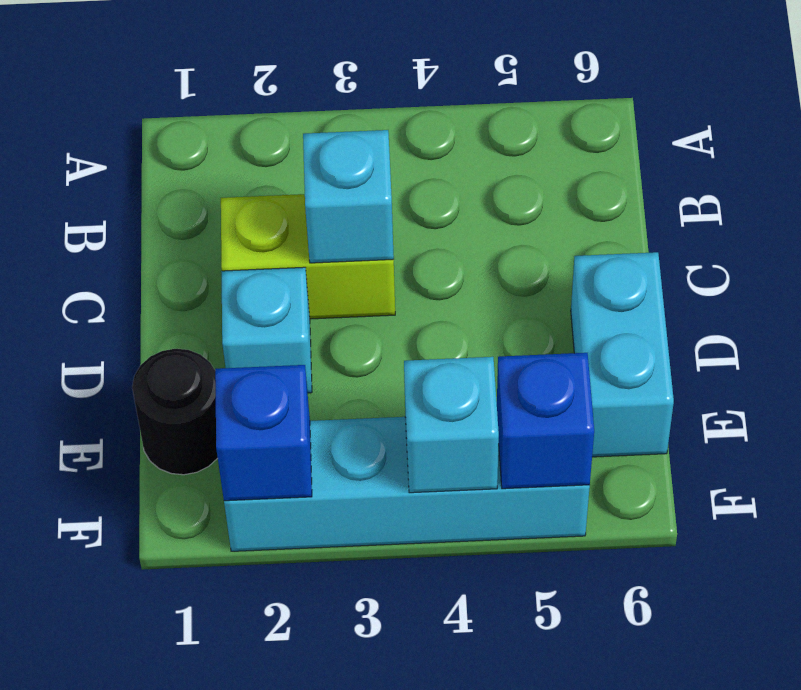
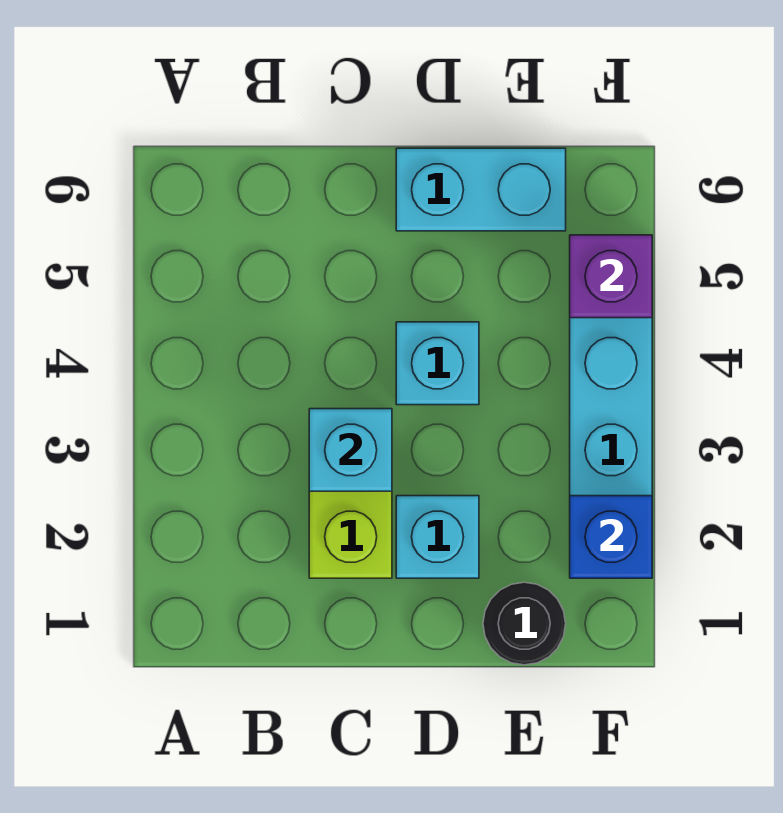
cyan 1x1 brick [404,357,499,493] -> cyan 1x1 brick moved to [396,322,479,405]
blue 1x1 brick [497,353,594,489] -> purple 1x1 brick [570,235,652,318]

